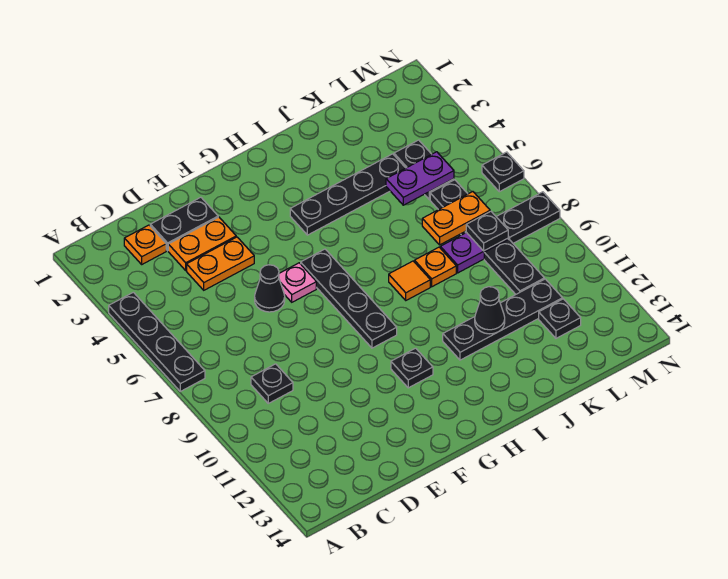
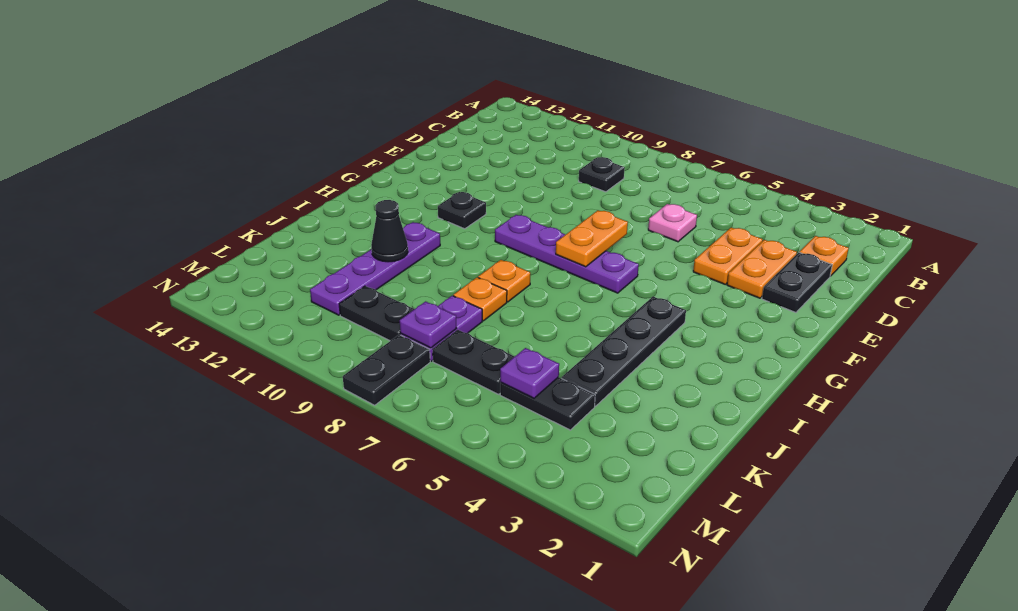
black 1x4 plate [109,292,205,391] -> none
black 1x1 cone [255,265,285,312] -> none
pink 1x1 plate [279,263,316,302] -> pink 1x1 plate moved to [648,204,697,242]
black 1x4 plate [301,249,397,348] -> purple 1x4 plate [495,215,639,293]
orange 1x1 tile [389,261,430,300] -> orange 1x1 plate [478,260,530,302]
black 1x4 plate [443,279,563,360] -> purple 1x4 plate [310,222,440,315]
purple 1x2 plate [386,152,454,205] -> purple 1x1 plate [500,348,559,398]
orange 1x2 plate [422,192,490,245] -> orange 1x2 plate moved to [556,210,628,267]
black 1x1 plate [466,211,508,251] -> purple 1x1 plate [400,301,457,348]
black 1x1 plate [539,299,581,338] -> none
black 1x1 plate [482,152,524,192] -> none

